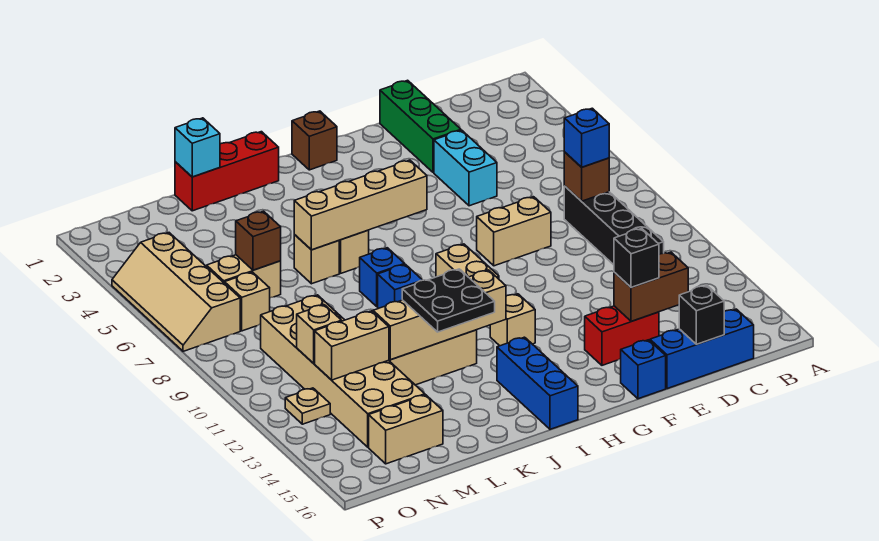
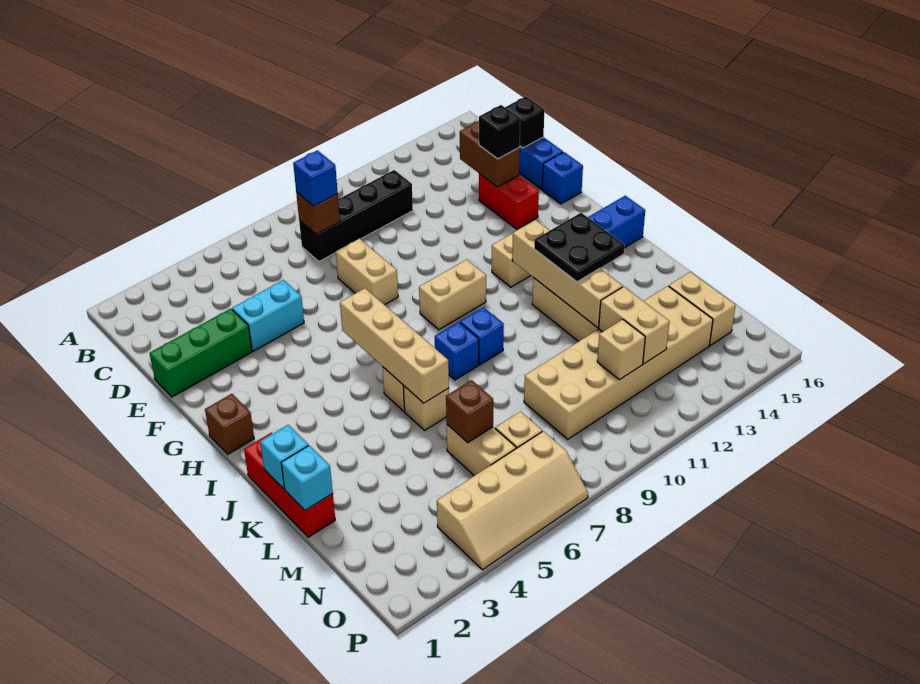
none -> cyan 1x1 brick [260,425,308,489]
tan 1x1 plate [285,388,330,424] -> none

